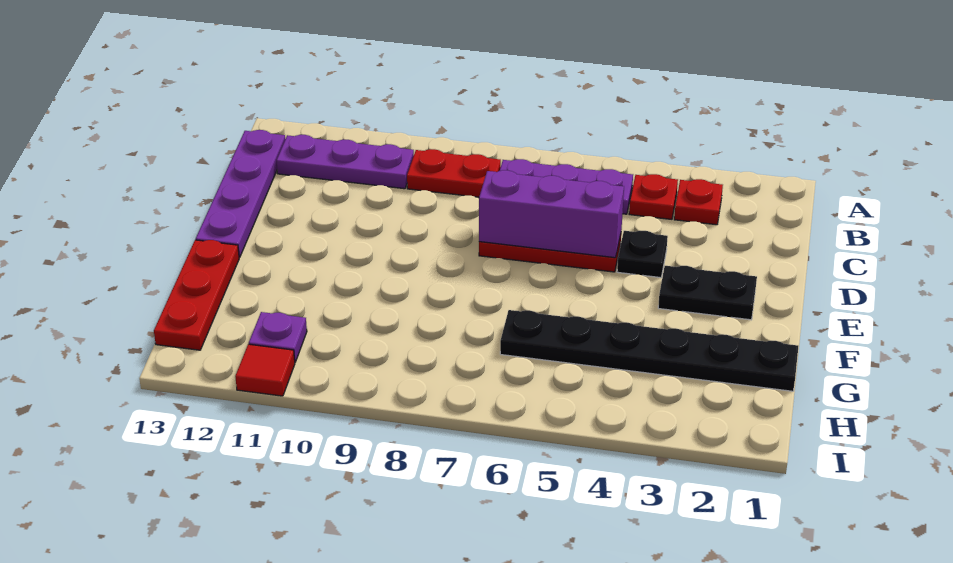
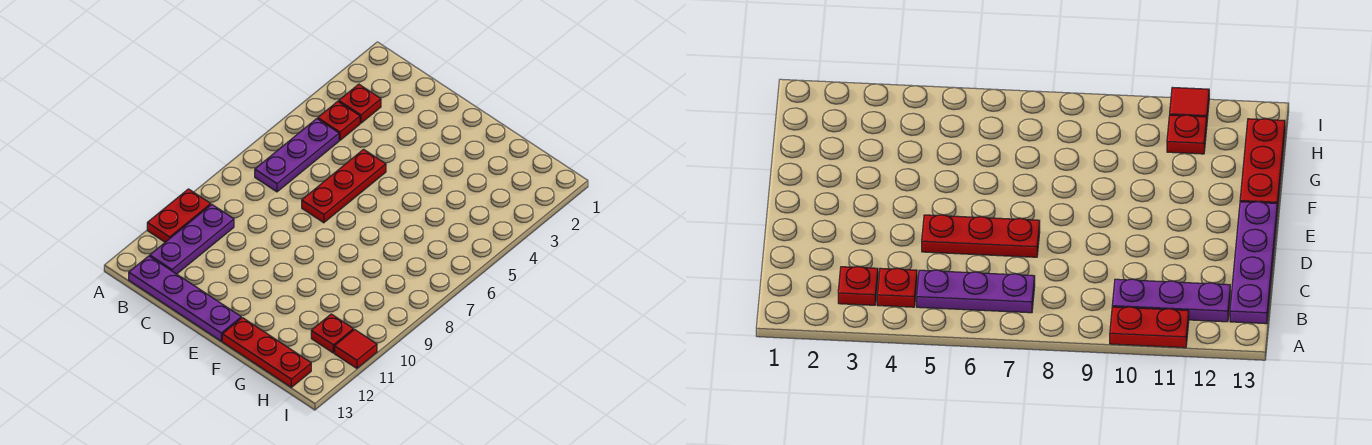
red 1x2 plate [407,149,501,197] -> red 1x2 plate moved to [147,189,211,242]
black 1x1 plate [617,231,668,278] -> none
purple 1x3 brick [479,170,624,258] -> none
black 1x2 plate [658,266,757,320] -> none
black 1x6 plate [500,310,798,391] -> none
purple 1x1 plate [249,312,307,362] -> red 1x1 plate [311,314,353,353]

